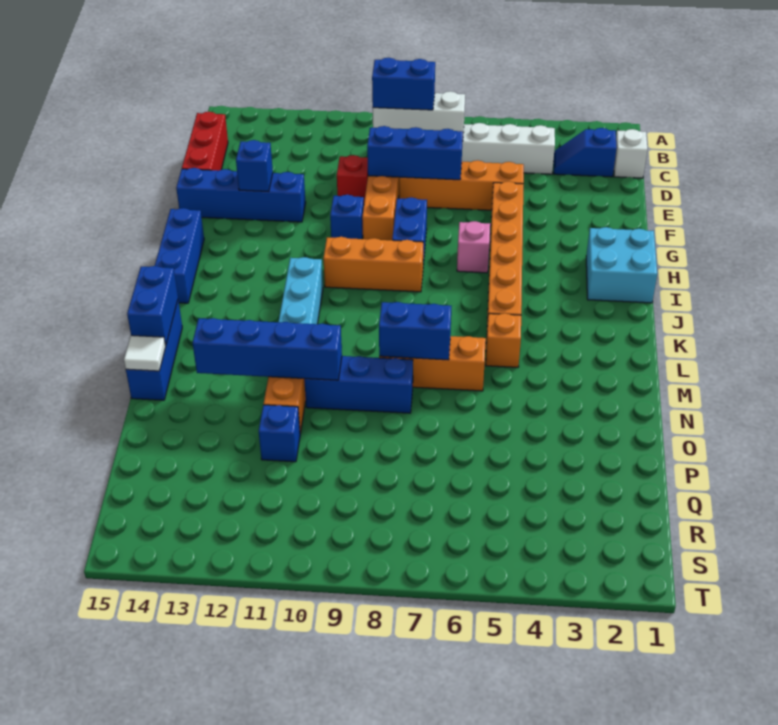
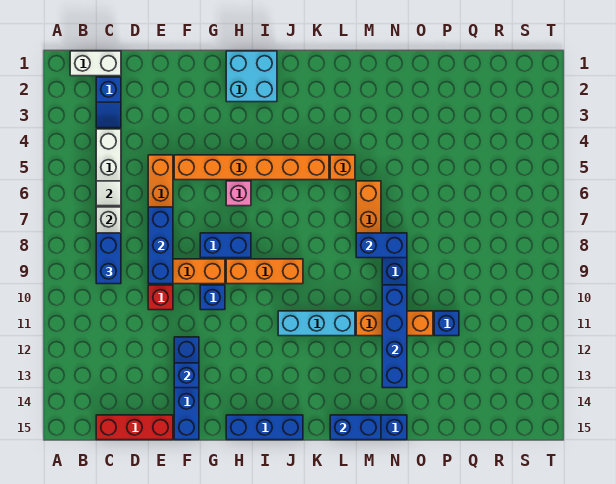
white 1x1 brick [614,129,647,178] -> white 1x2 brick [70,51,121,76]
orange 1x3 brick [323,237,423,292] -> orange 1x3 brick turned to [226,259,303,284]
blue 1x2 brick [379,302,451,360] -> blue 1x2 brick turned to [356,233,407,258]
white 1x1 tile [124,335,166,371] -> white 1x1 tile moved to [96,181,121,206]

